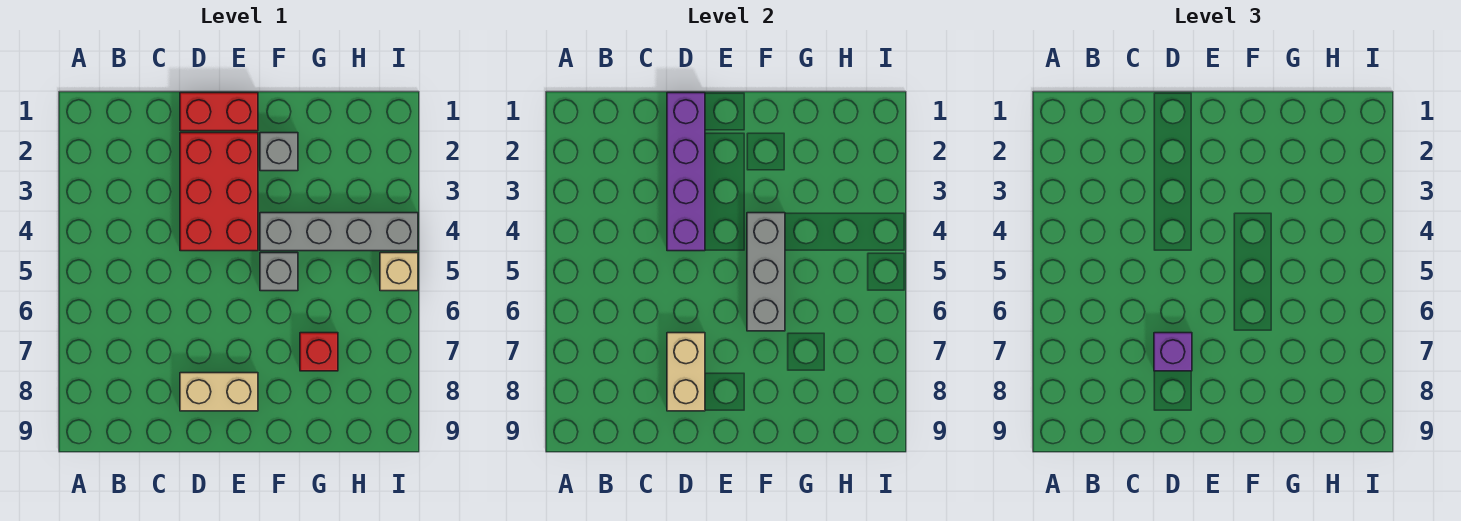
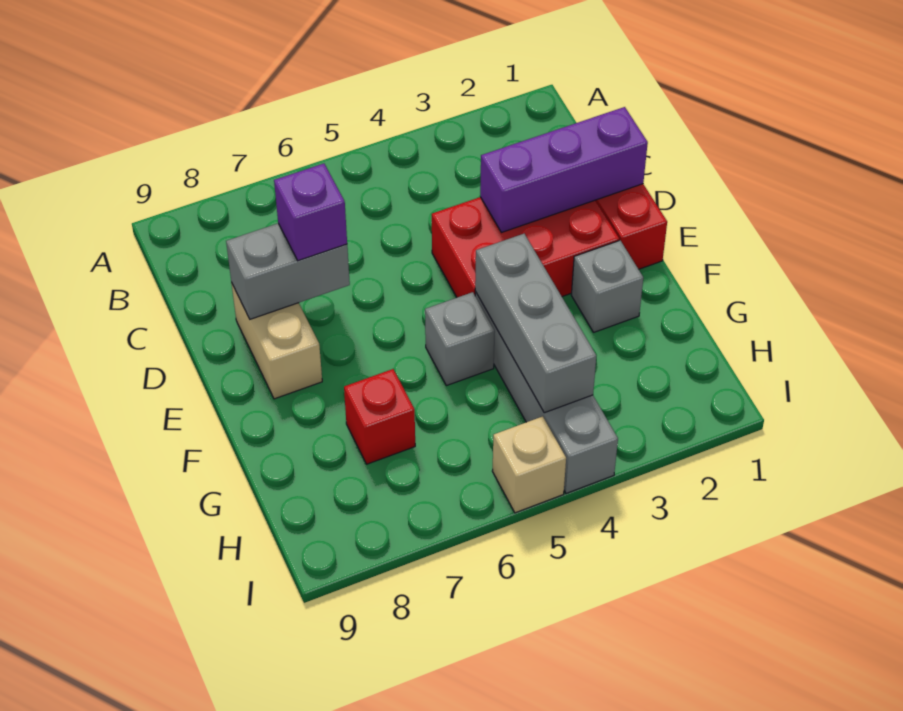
purple 1x4 brick [667,93,705,251] -> purple 1x3 brick [480,107,648,233]
tan 1x2 brick [667,333,705,411] -> grey 1x2 brick [226,223,350,319]
grey 1x3 brick [747,213,785,331] -> grey 1x3 brick turned to [475,234,596,413]

